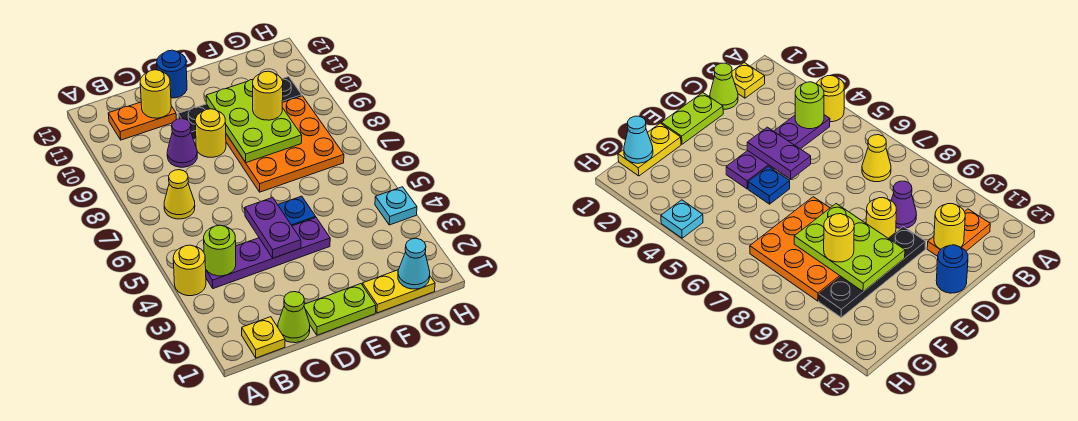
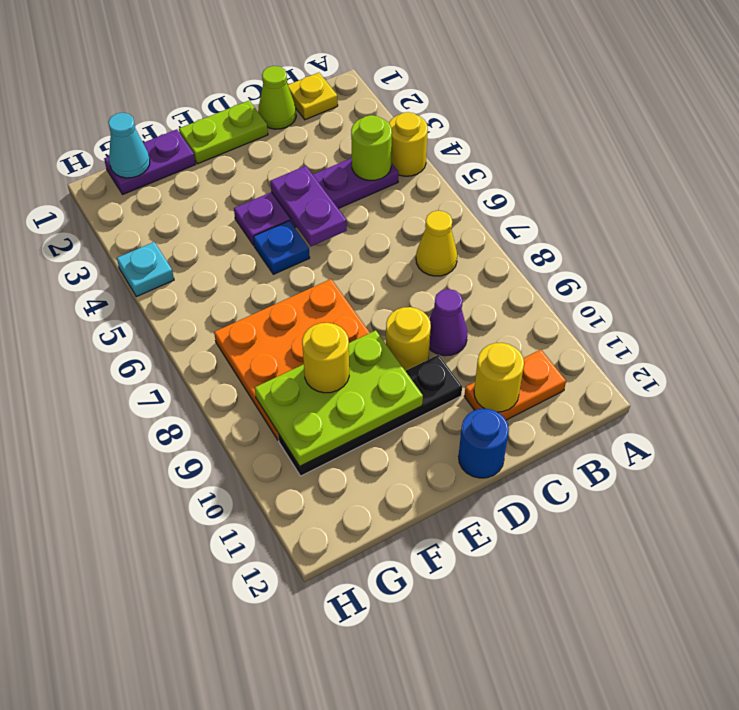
lime 2x3 plate [206,80,302,163] -> lime 2x3 plate turned to [255,330,423,466]
yellow 1x2 plate [363,270,435,313] -> purple 1x2 plate [104,129,196,194]

